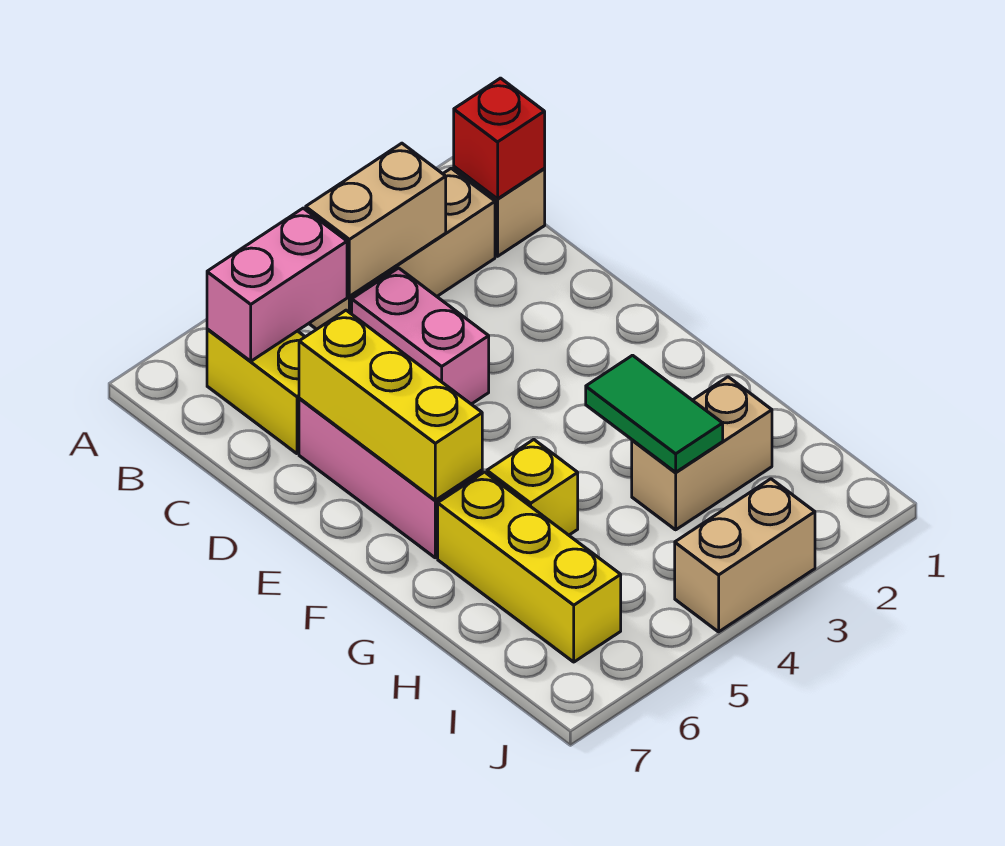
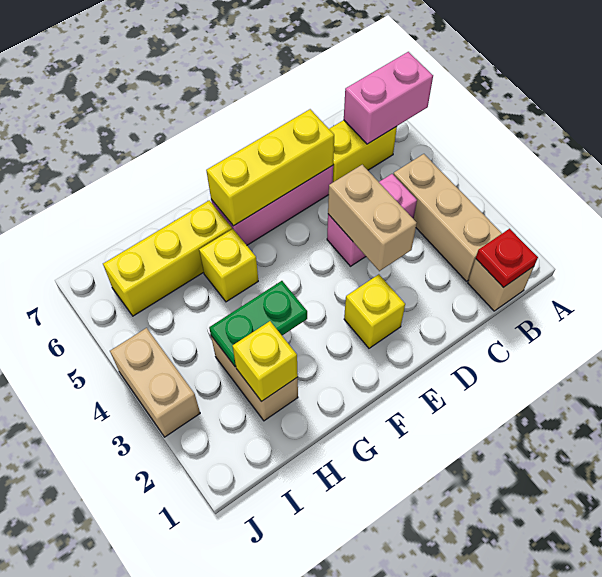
red 1x1 brick [454,78,545,199] -> red 1x1 plate [476,229,538,287]
tan 1x2 brick [306,143,446,296] -> tan 1x2 brick moved to [328,165,417,271]
pink 1x2 brick [207,208,347,361] -> pink 1x2 brick turned to [344,52,433,144]
none -> yellow 1x1 brick [344,274,405,348]
green 1x2 tile [586,355,723,472] -> green 1x2 plate [209,281,307,367]
none -> yellow 1x1 brick [232,321,298,402]

